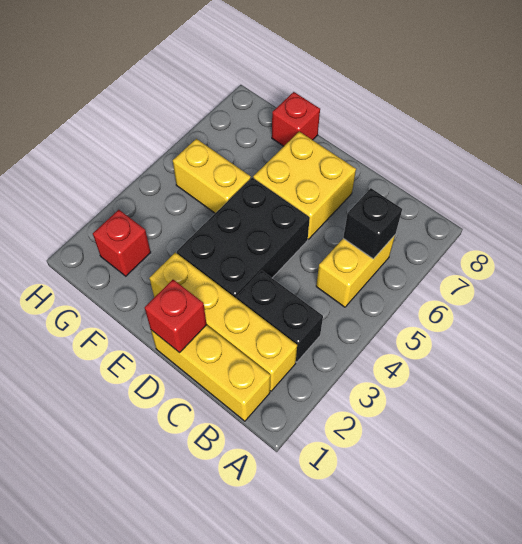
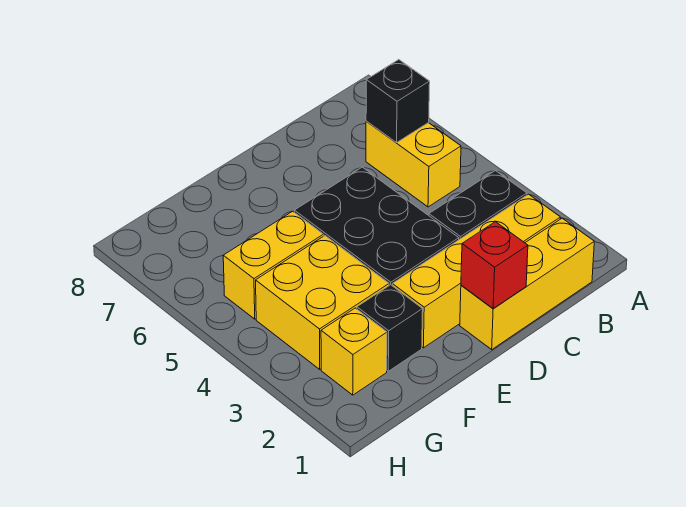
yellow 2x2 brick [253,132,356,239] -> yellow 2x2 brick moved to [256,236,389,369]
none -> black 1x1 brick [357,285,423,371]
red 1x1 brick [272,92,320,146] -> none
red 1x1 brick [93,210,151,276] -> yellow 1x1 brick [321,308,387,395]

